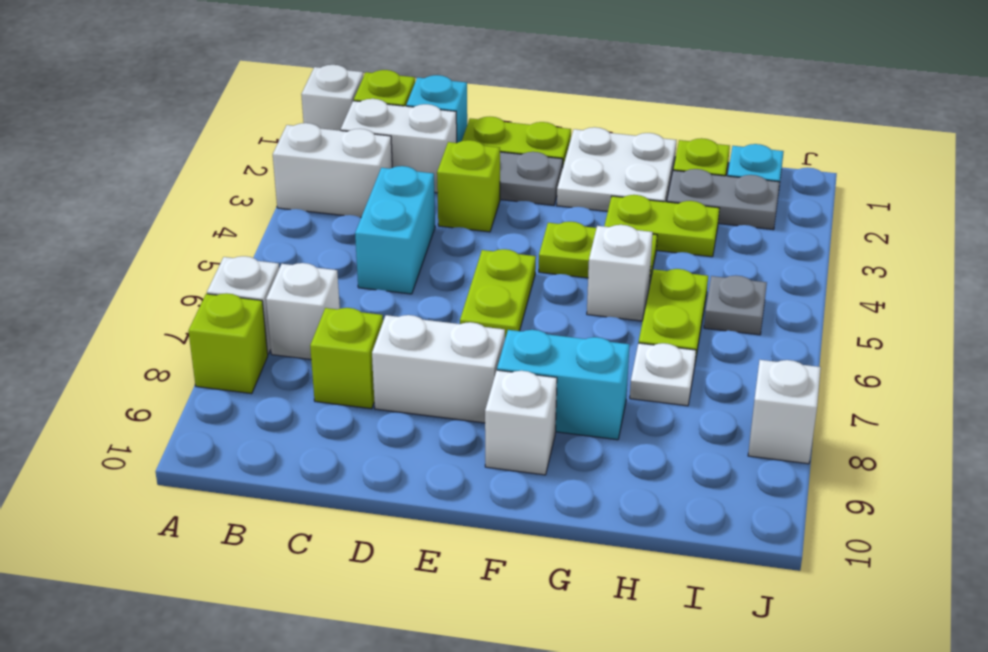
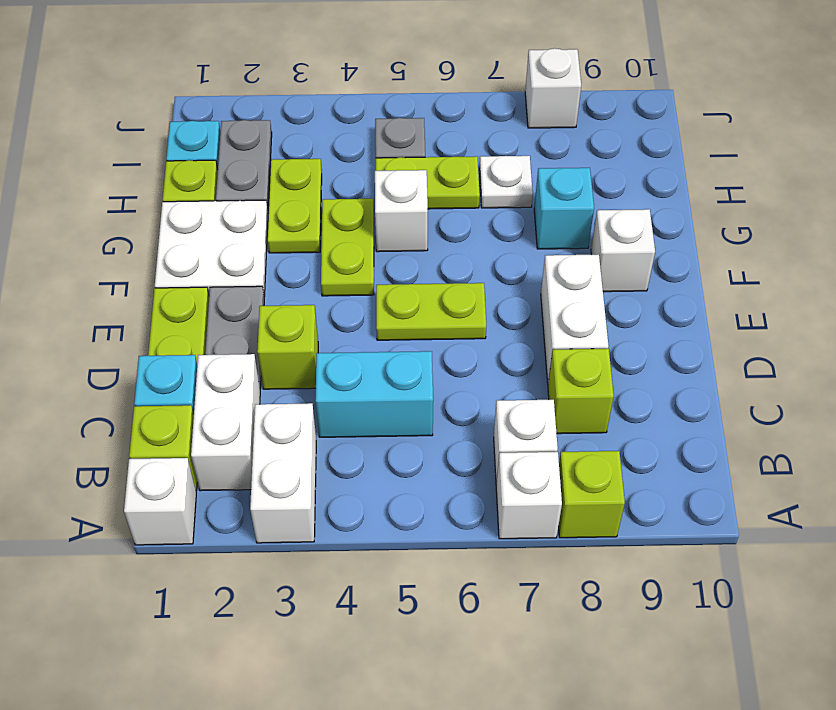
cyan 1x2 brick [497,330,630,440] -> cyan 1x1 brick [534,168,594,249]

